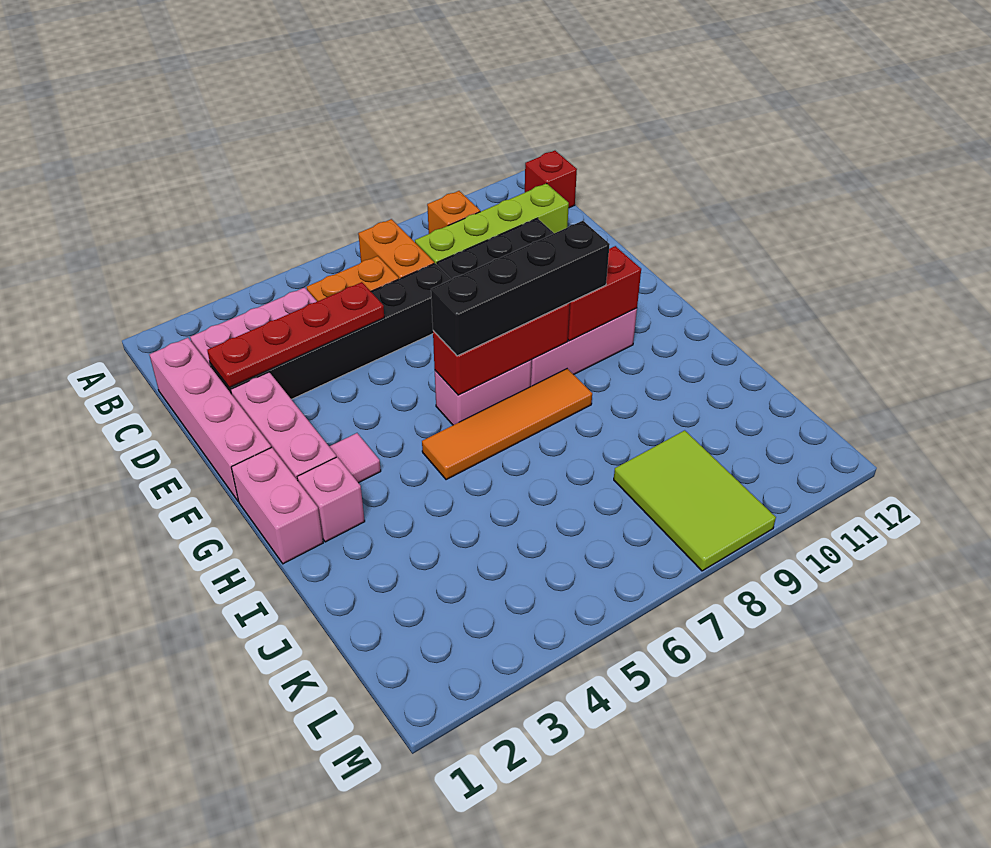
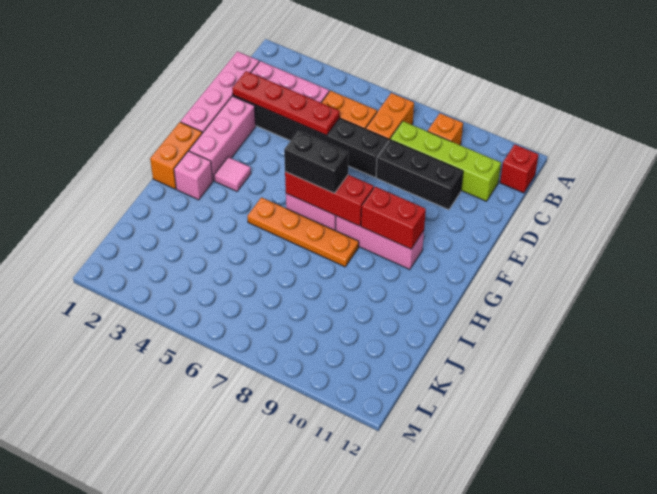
pink 1x2 brick [231,447,323,564] -> orange 1x2 brick [150,122,202,189]
black 1x4 brick [431,221,610,356] -> black 1x2 brick [284,131,348,193]
orange 1x4 tile [422,369,592,480] -> orange 1x4 plate [247,197,359,267]
lime 2x3 tile [614,430,776,571] -> none

